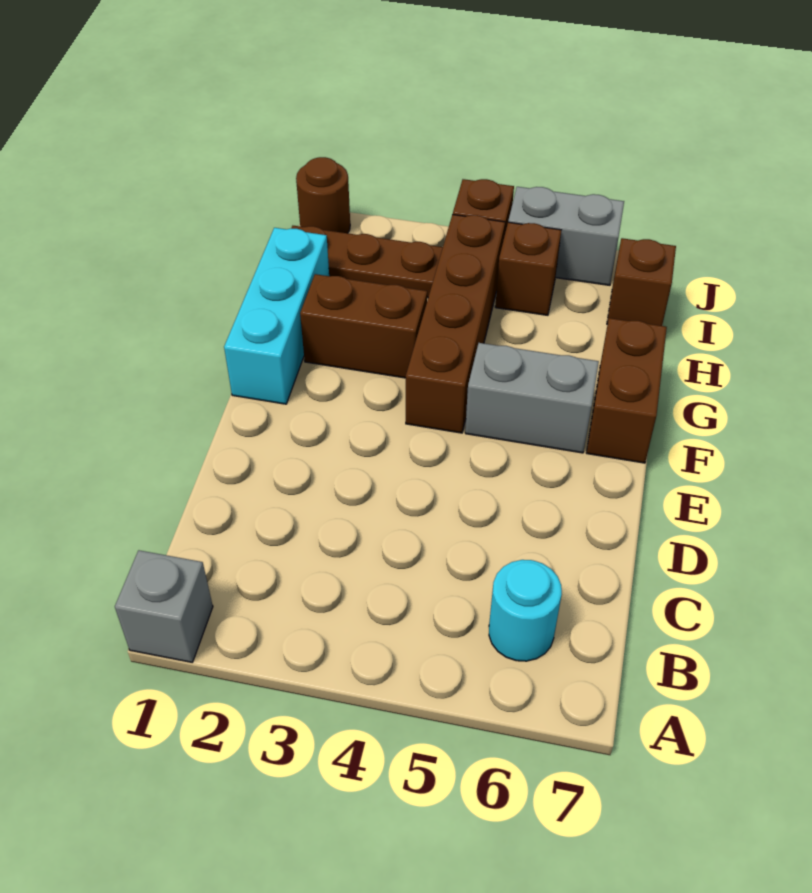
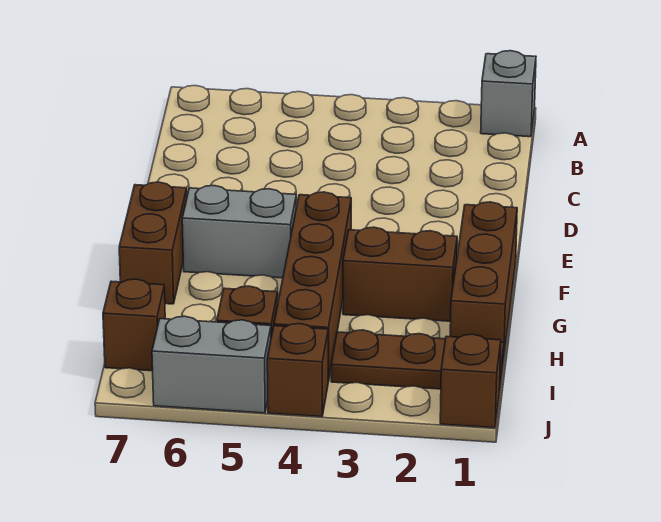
cyan 1x1 round brick [489,560,562,661] -> none
cyan 1x3 brick [224,228,329,404] -> brown 1x3 brick [450,202,517,353]
brown 1x1 round brick [296,157,350,233] -> brown 1x1 brick [440,334,501,428]

